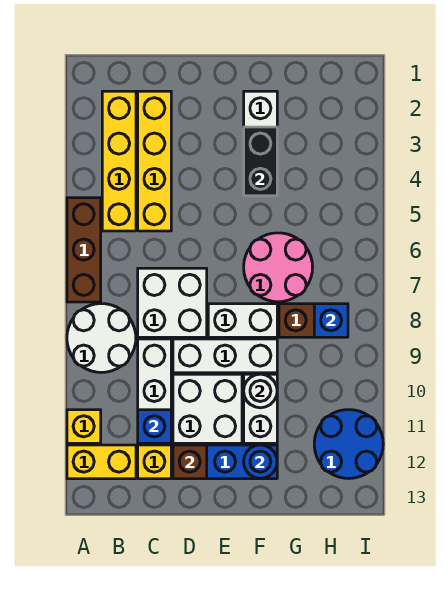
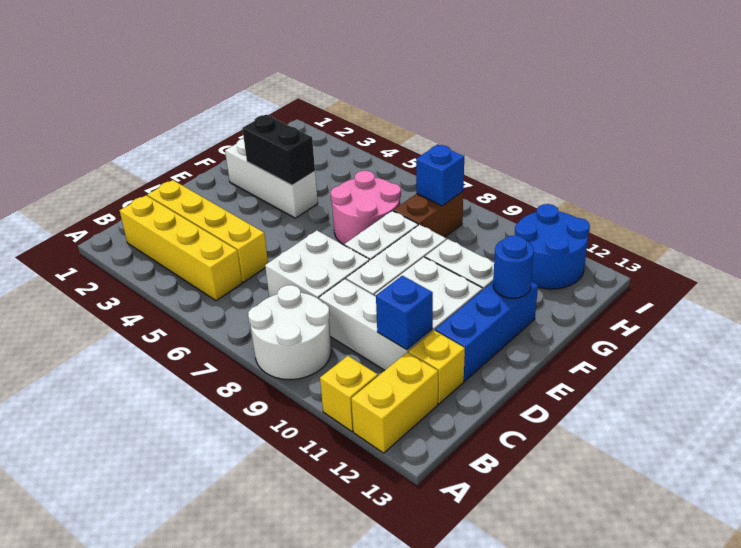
brown 1x3 brick [67,198,101,302] -> none
brown 1x1 brick [173,445,207,479] -> none
white 1x1 round brick [244,374,277,408] -> none

